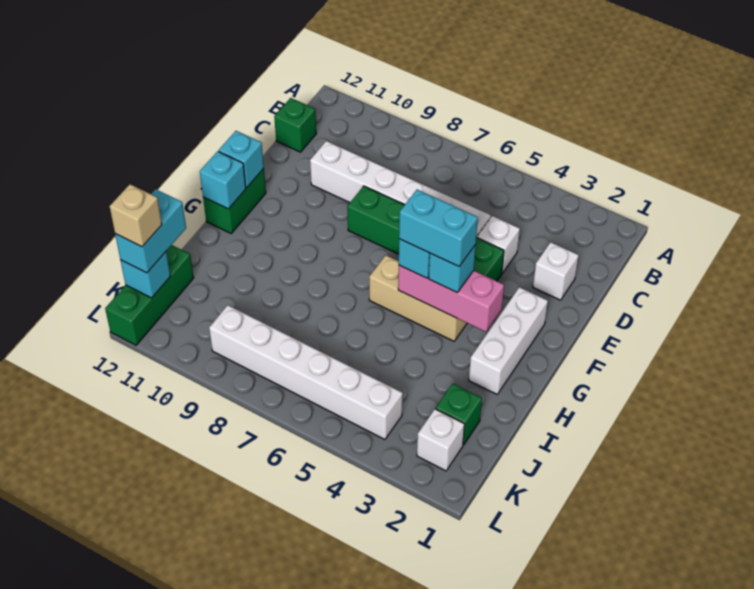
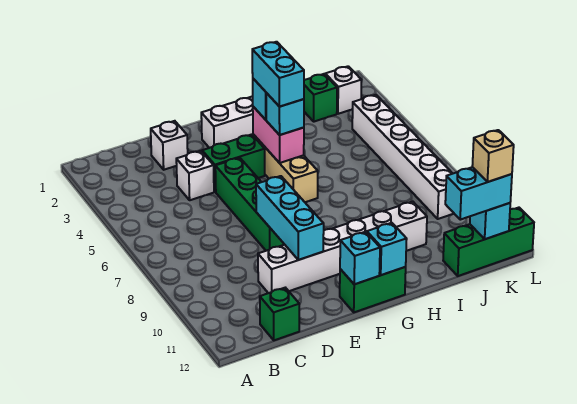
white 1x6 brick [310,141,491,238] -> white 1x6 brick turned to [258,202,427,293]
none -> cyan 1x3 brick [256,176,324,260]
pink 1x3 brick [398,265,504,332] -> pink 1x2 brick [253,107,304,163]

